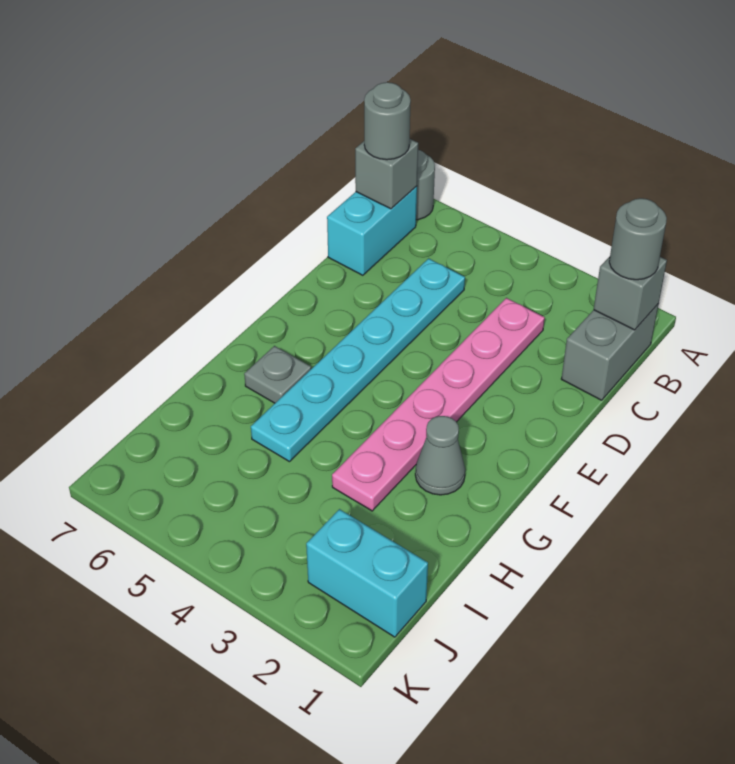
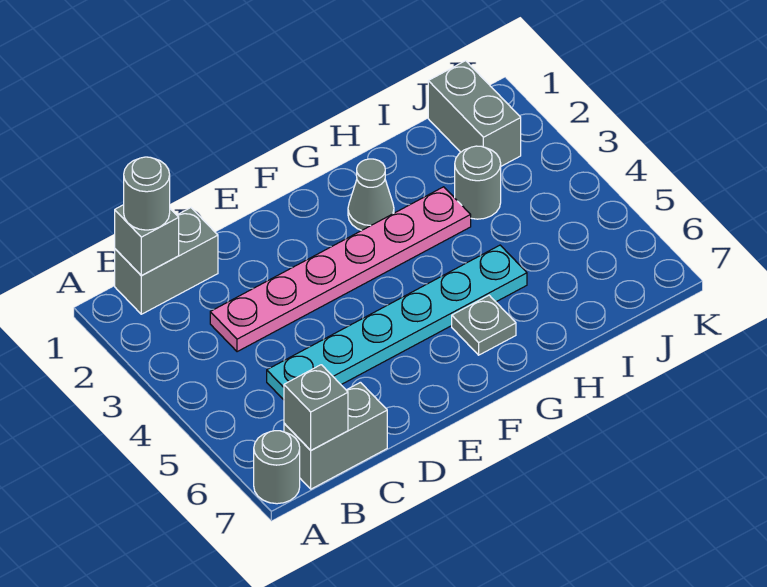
cyan 1x2 brick [327,186,417,275] -> grey 1x2 brick [284,382,387,489]
grey 1x1 round brick [364,82,411,160] -> grey 1x1 round brick moved to [455,146,501,219]
cyan 1x2 brick [306,509,428,637] -> grey 1x2 brick [428,61,521,166]

